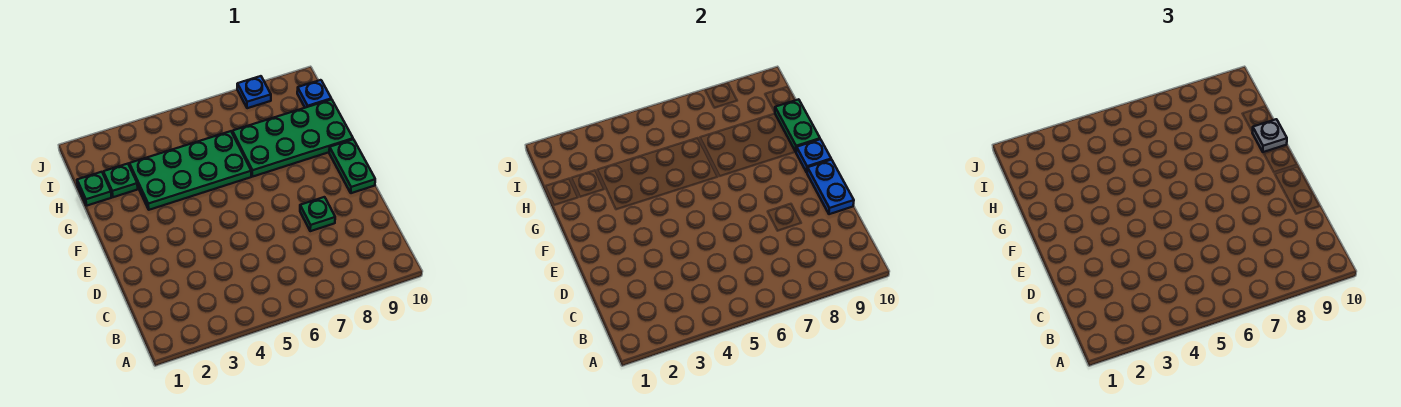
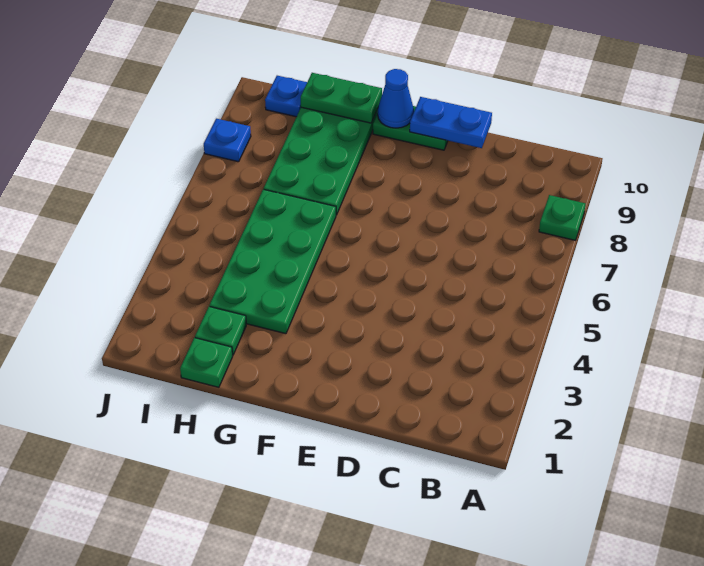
green 1x1 plate [300,197,335,231] -> green 1x1 plate moved to [539,195,585,240]
blue 1x1 plate [796,139,831,172] -> blue 1x1 cone [378,69,414,128]
grey 1x1 plate [1253,119,1287,152] -> none

